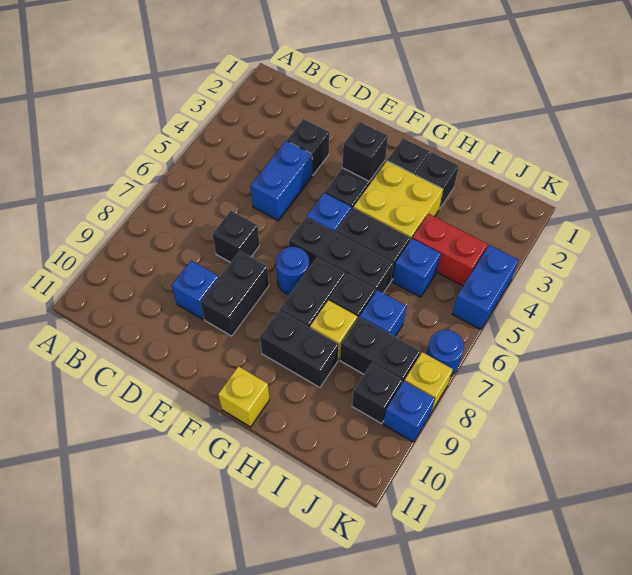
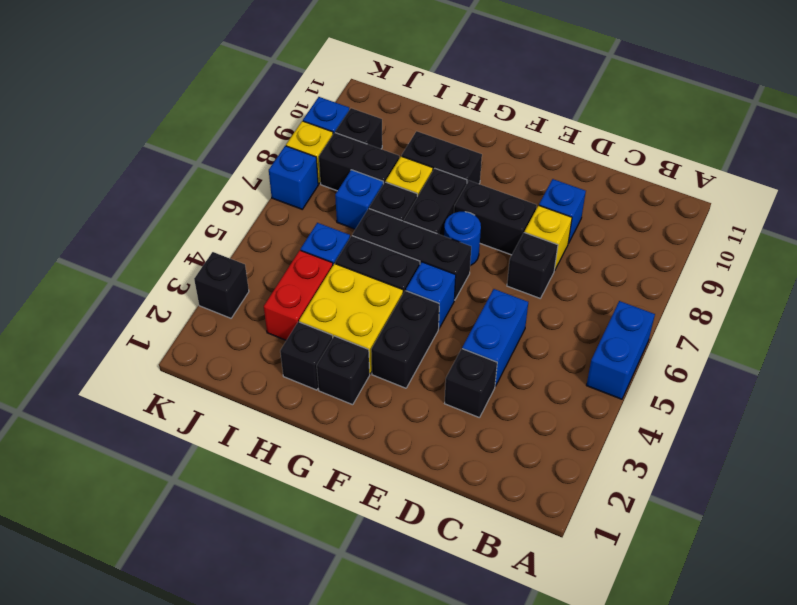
black 1x2 brick [200,251,269,336] -> black 1x2 brick turned to [454,181,537,255]
black 1x1 brick [342,122,388,181] -> black 1x1 brick moved to [194,252,249,318]
yellow 1x1 brick [218,366,270,427] -> yellow 1x1 brick moved to [524,205,572,271]
red 1x2 brick [413,214,487,286] -> red 1x2 brick turned to [264,250,333,340]
blue 1x2 brick [452,245,519,330] -> blue 1x2 brick moved to [586,301,655,399]
blue 1x1 round brick [426,330,464,376] -> blue 1x1 brick [269,146,318,209]

